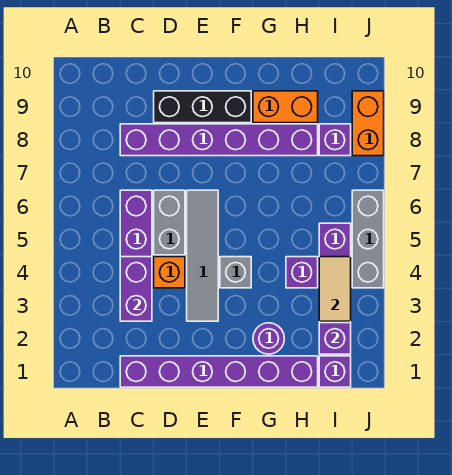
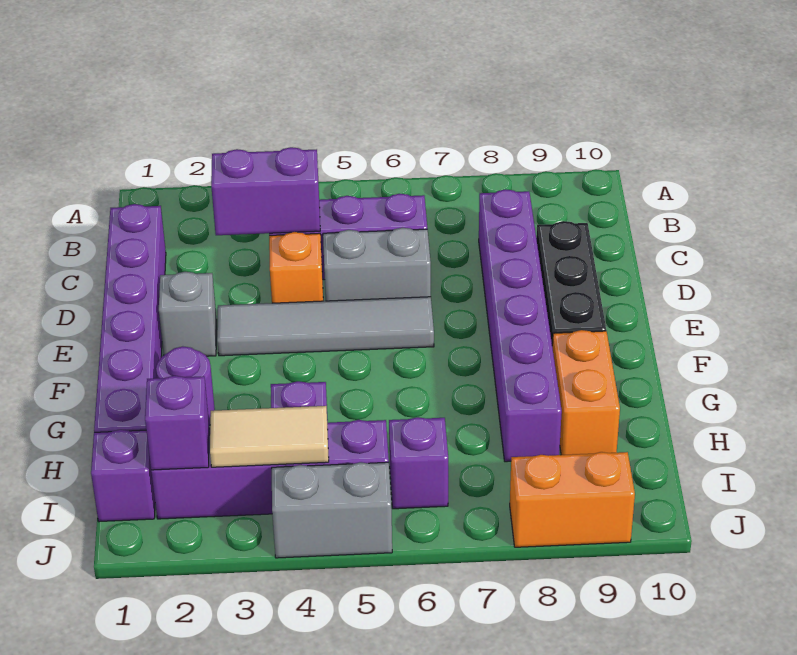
grey 1x1 brick [220,257,251,288] -> grey 1x1 brick moved to [159,272,217,356]
purple 1x1 brick [319,124,351,156] -> purple 1x1 brick moved to [389,417,448,509]
grey 1x3 brick [352,190,384,288] -> grey 1x2 brick [272,462,392,558]

